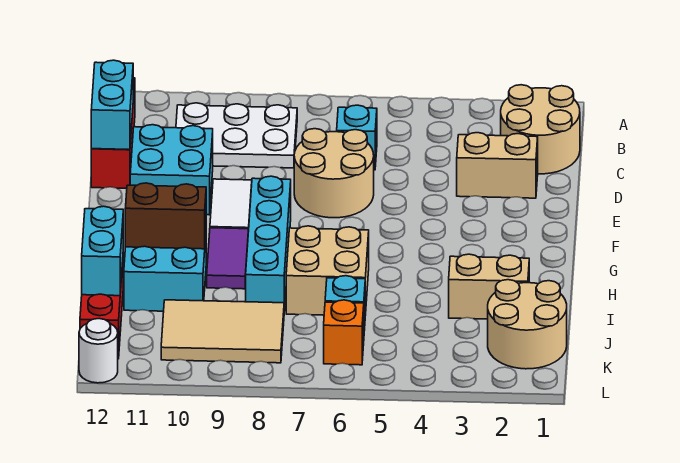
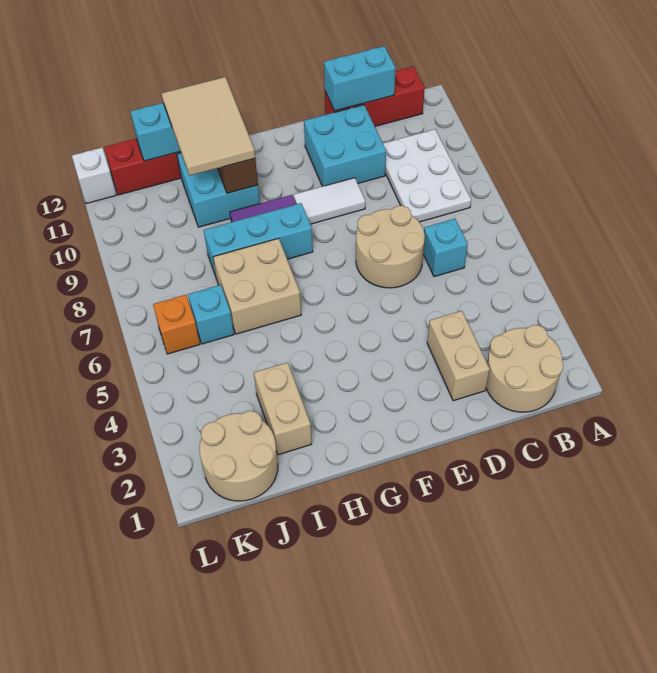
cyan 1x4 brick [245,176,291,311] -> cyan 1x3 brick [204,203,313,279]
tan 2x3 tile [161,300,284,363] -> tan 2x3 tile moved to [162,77,255,176]
white 1x1 round brick [79,319,118,383] -> white 1x1 brick [72,148,116,204]

